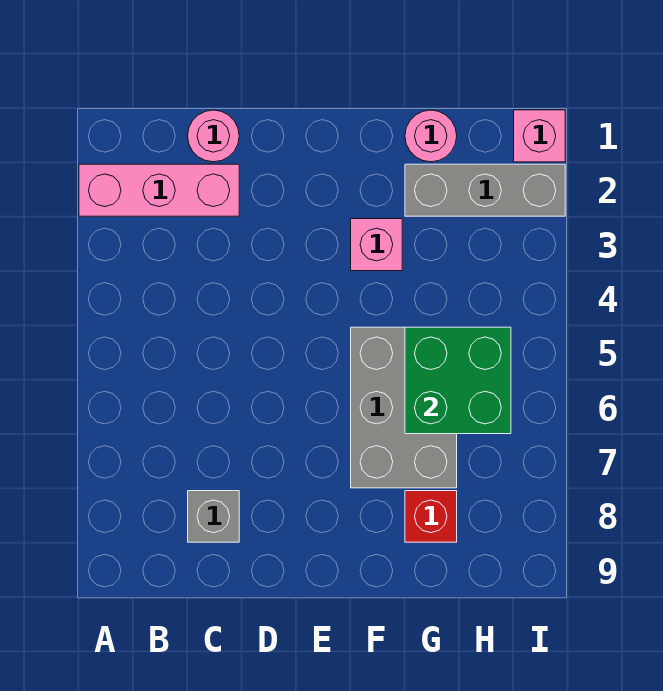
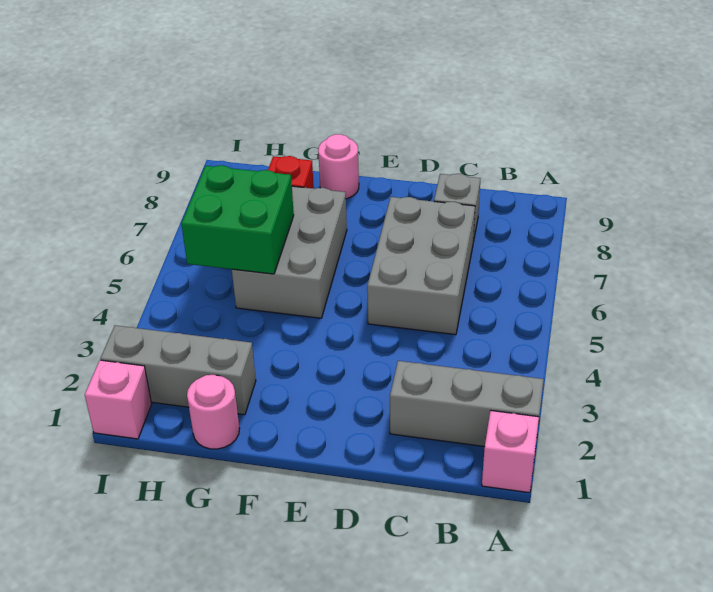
pink 1x3 brick [79,164,239,216] -> grey 1x3 brick [390,361,544,447]
pink 1x1 round brick [188,110,239,162] -> pink 1x1 round brick moved to [318,134,359,199]
none -> grey 2x3 brick [367,197,475,335]
pink 1x1 brick [351,219,402,271] -> pink 1x1 brick moved to [482,411,539,493]

